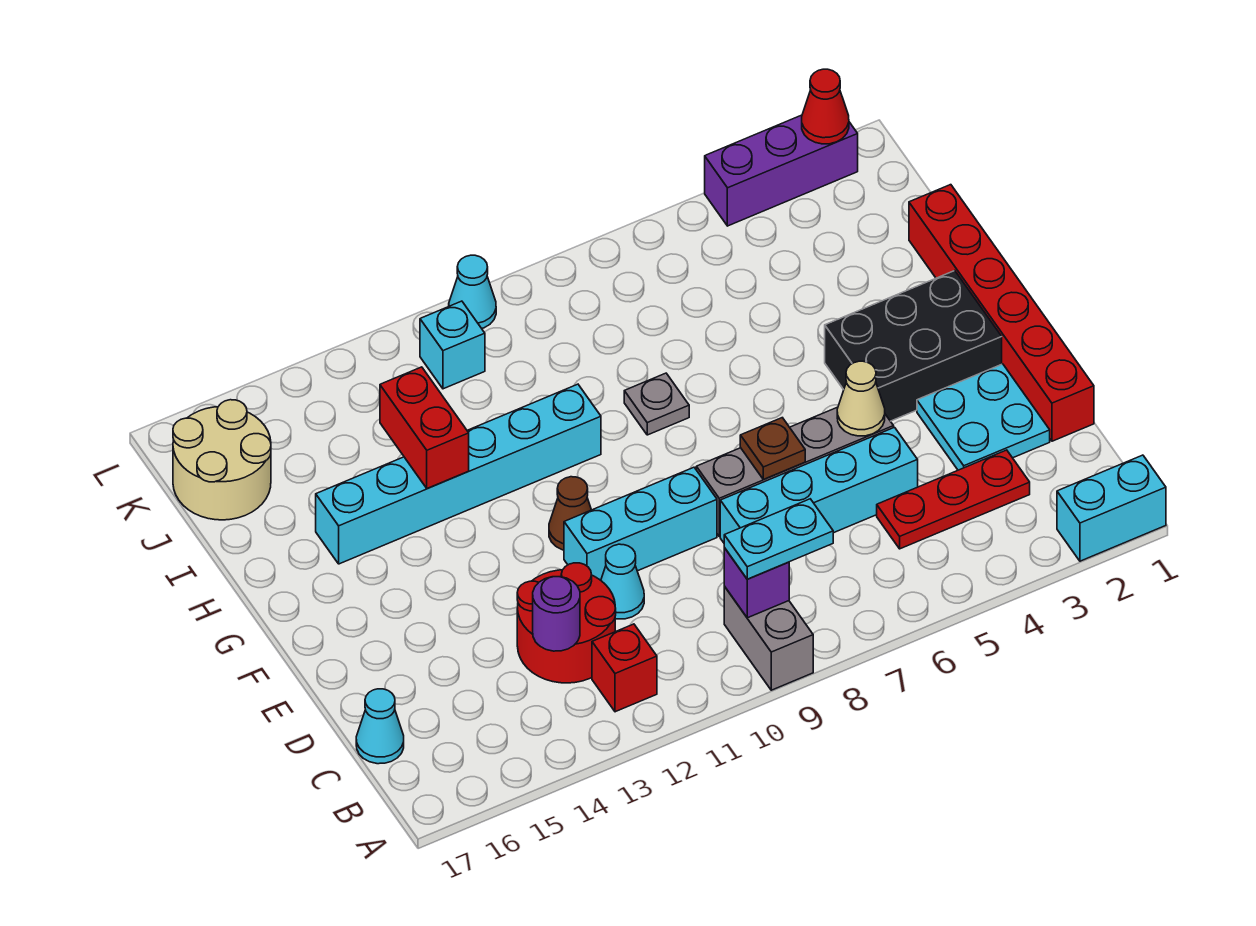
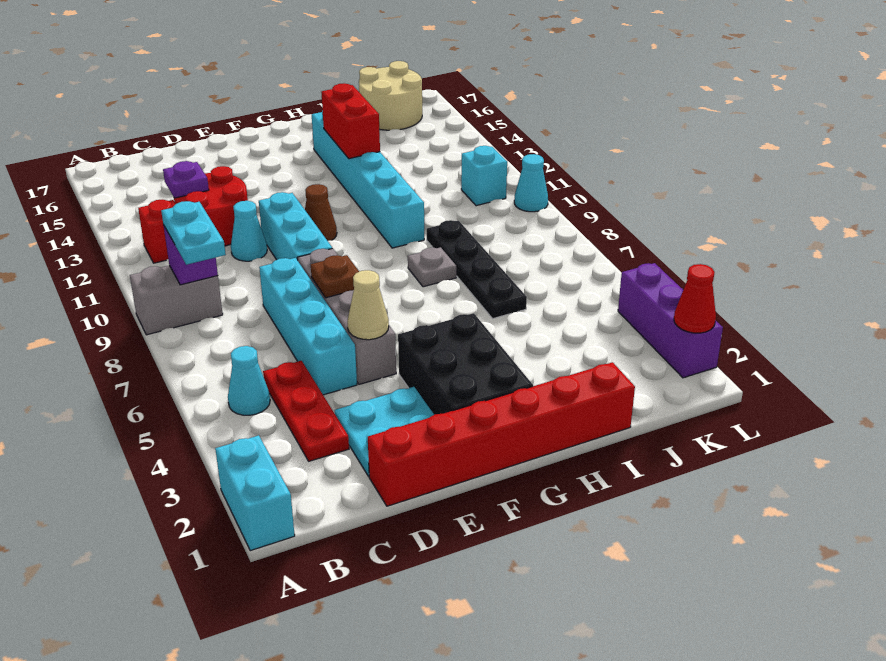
purple 1x1 round brick [533,577,580,651] -> purple 1x1 plate [163,161,209,198]
cyan 1x1 cone [356,689,404,764] -> cyan 1x1 cone moved to [228,346,270,415]
red 1x2 brick [380,367,469,489] -> red 1x2 brick turned to [321,83,380,159]
none -> black 1x4 plate [427,220,527,319]

